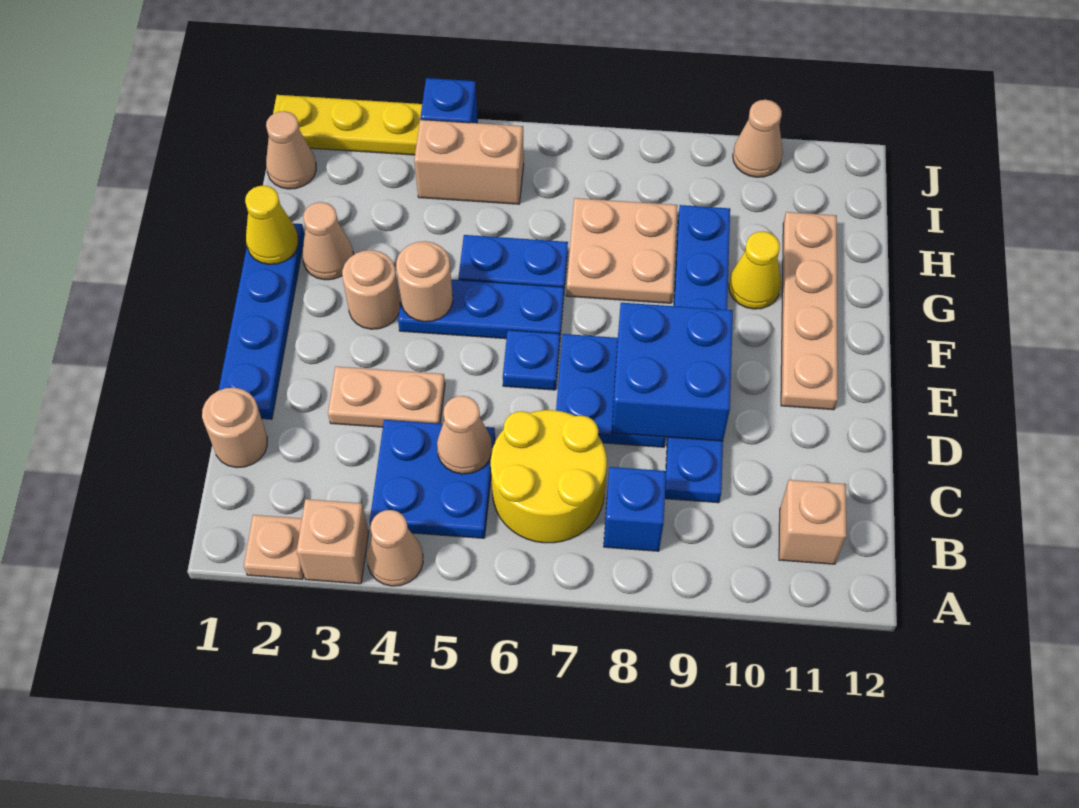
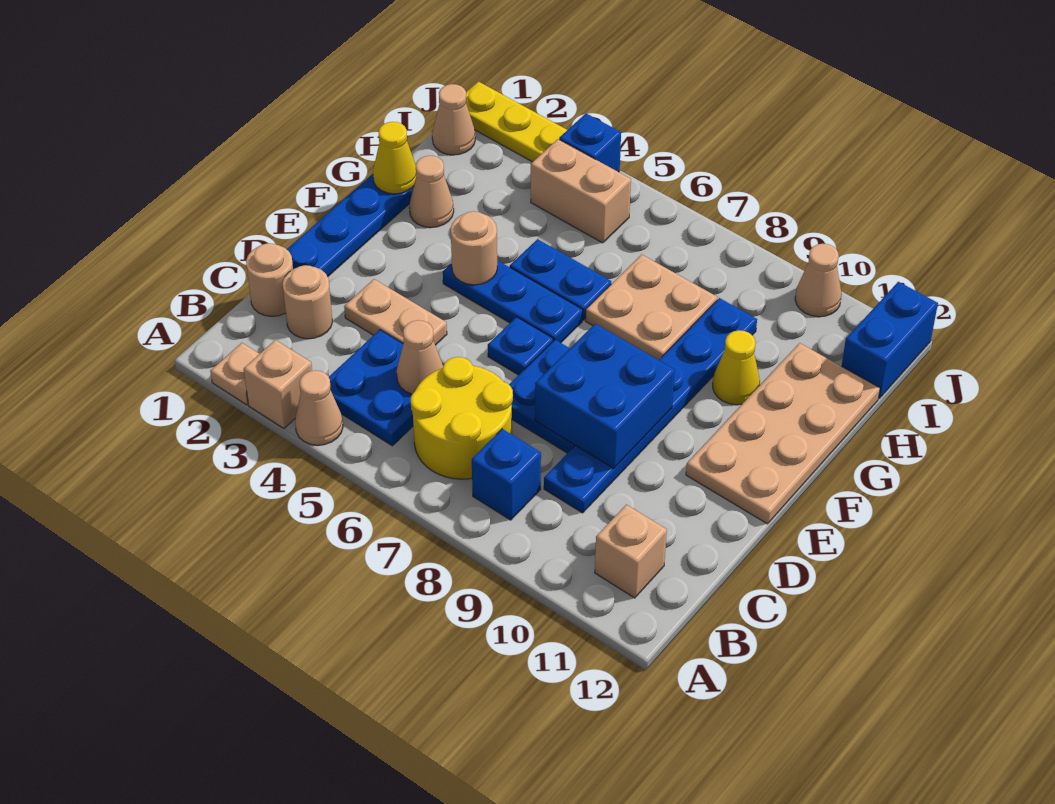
tan 1x4 plate [781,212,838,410] -> tan 2x4 plate [686,343,880,524]
tan 1x1 round brick [342,250,400,329] -> tan 1x1 round brick moved to [283,265,333,339]
none -> blue 1x2 brick [842,282,938,398]

